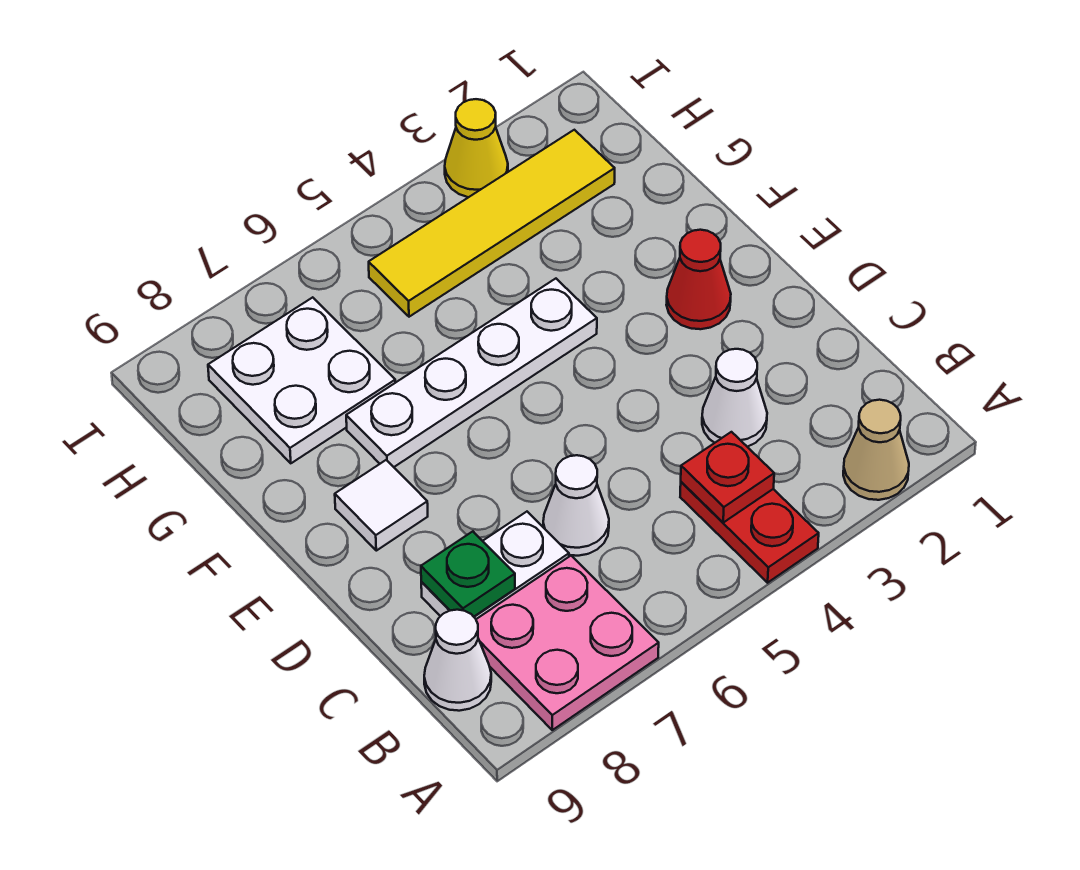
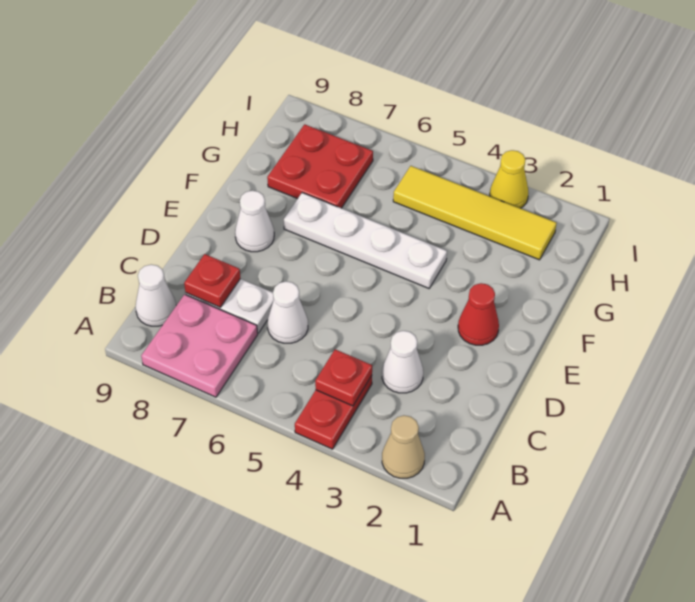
green 1x1 plate [421,531,515,617] -> red 1x1 plate [184,254,240,307]
white 1x1 tile [335,460,428,551] -> white 1x1 cone [235,191,274,252]
white 2x2 plate [208,297,395,463] -> red 2x2 plate [267,124,373,208]

